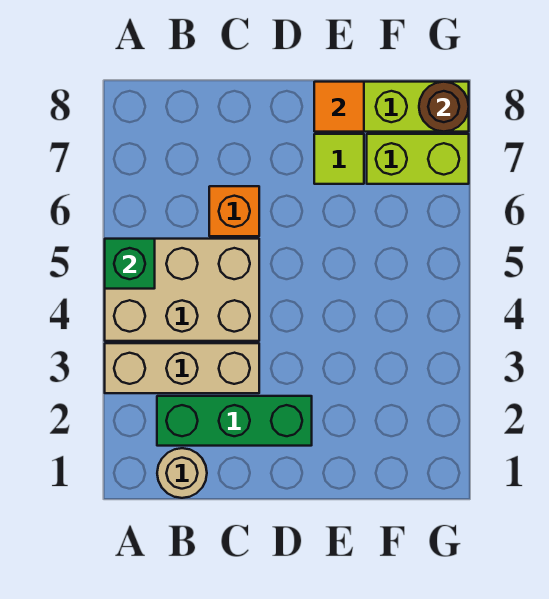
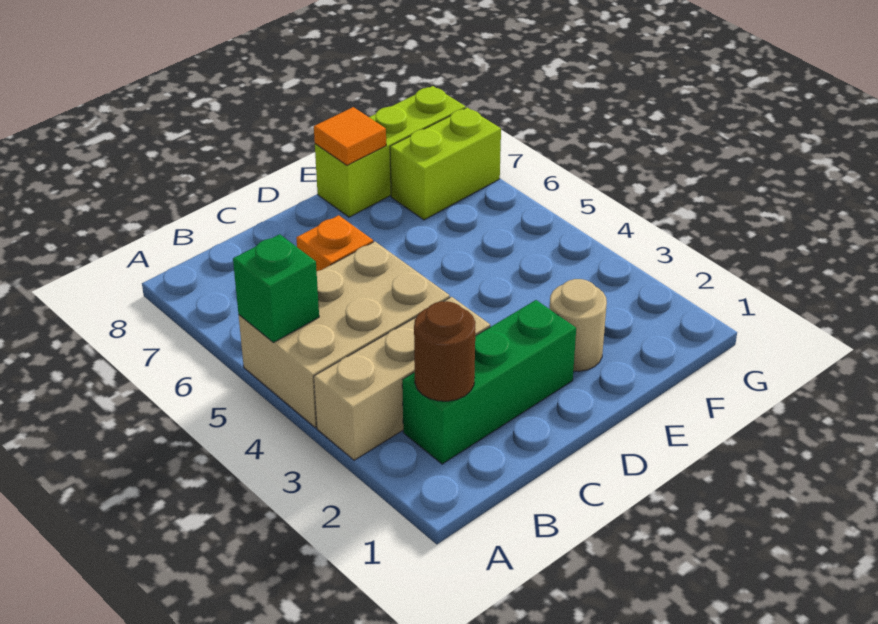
tan 1x1 round brick [157,448,207,498] -> tan 1x1 round brick moved to [550,279,607,371]
lime 1x1 tile [314,134,364,184] -> none
brown 1x1 round brick [419,82,469,132] -> brown 1x1 round brick moved to [414,301,476,401]

